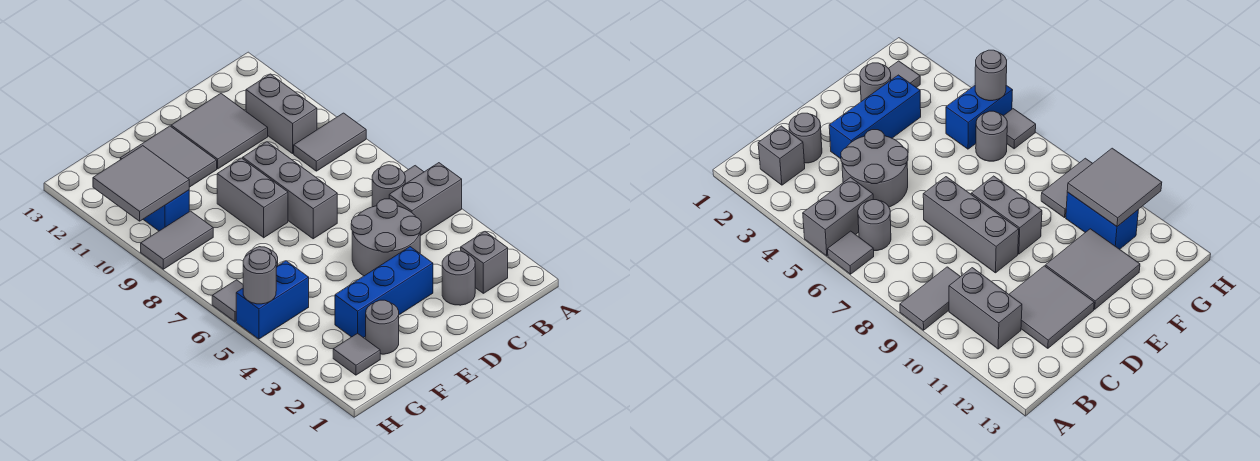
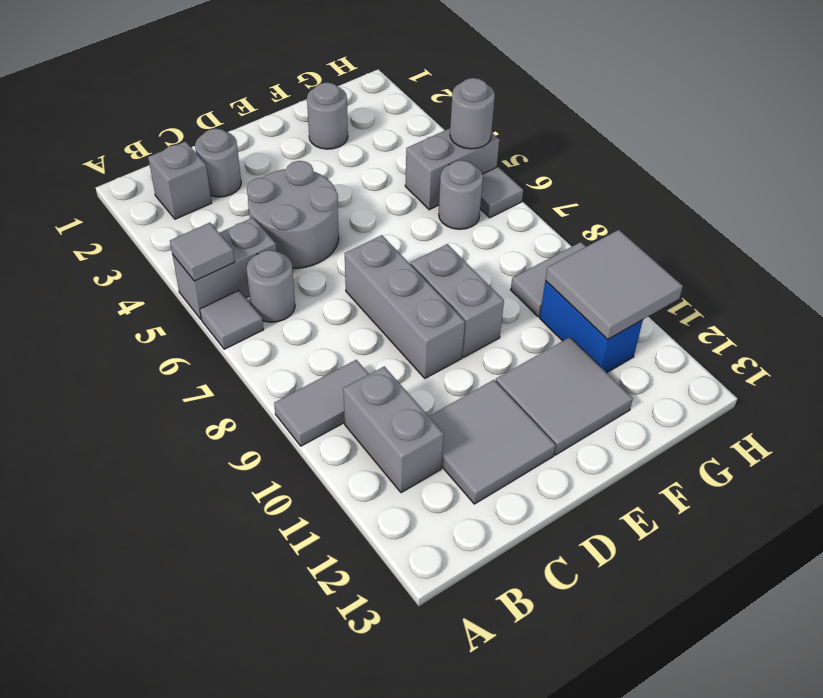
blue 1x3 brick [335,247,433,338] -> none
grey 1x1 tile [333,333,380,375] -> grey 1x1 tile moved to [170,223,235,281]
blue 1x2 brick [236,261,309,339] -> grey 1x2 brick [405,128,499,210]

